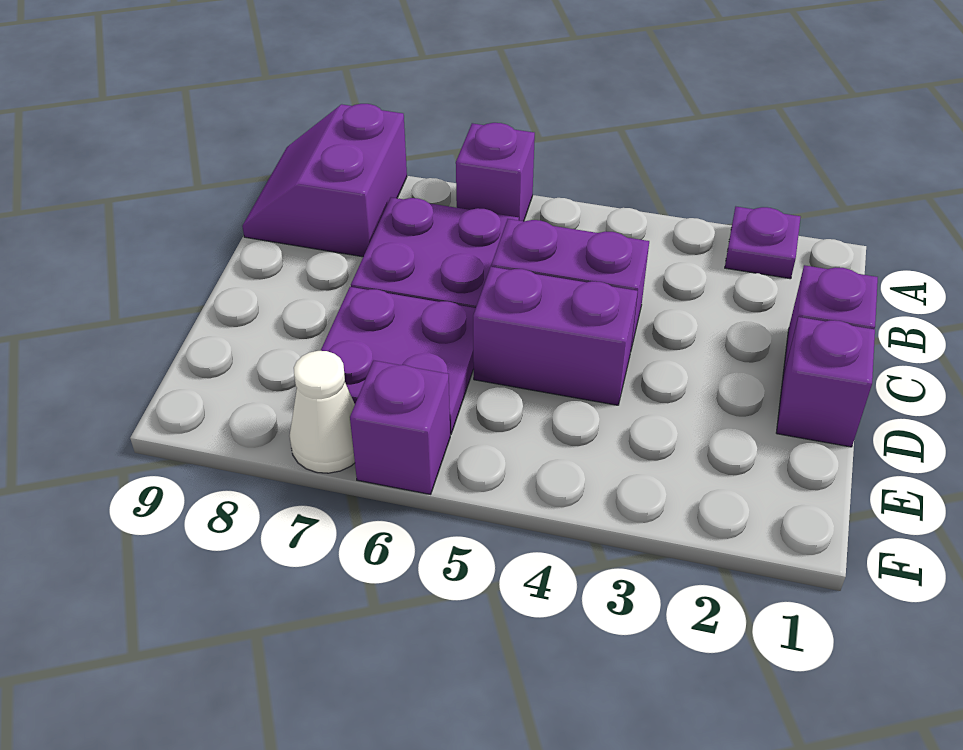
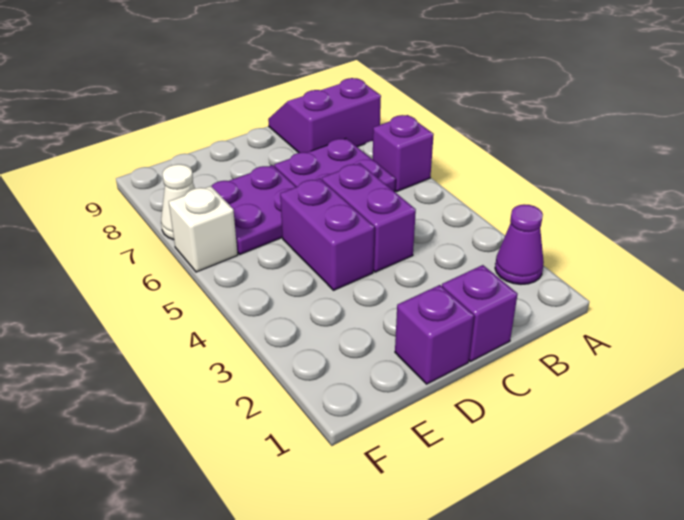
purple 1x1 plate [725,207,801,279] -> purple 1x1 cone [495,204,544,284]
purple 1x1 brick [350,361,450,494] -> white 1x1 brick [169,186,238,272]

